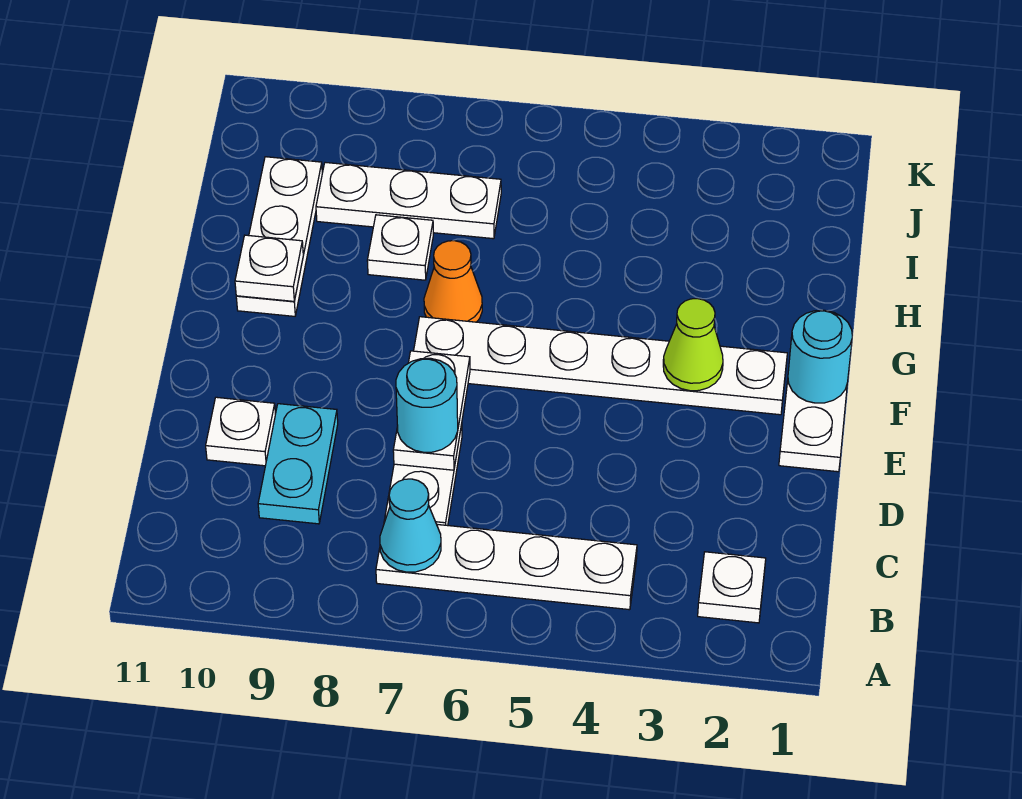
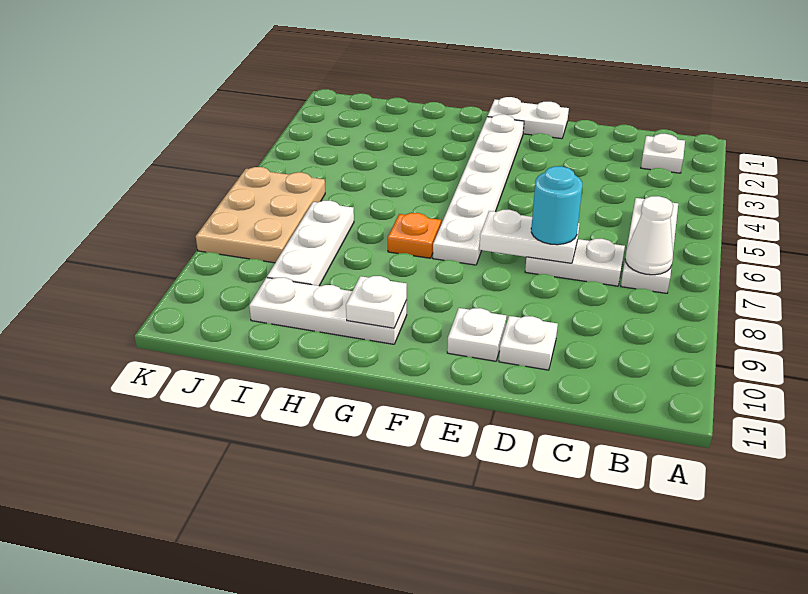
white 1x4 plate [376,519,637,610] -> white 1x3 plate [621,198,678,293]
cyan 1x1 cone [380,479,441,572] -> white 1x1 cone [625,196,673,275]
cyan 1x2 plate [258,404,338,524] -> none
cyan 1x1 round brick [788,310,852,403] -> none
lime 1x1 cone [663,299,723,391] -> none
orange 1x1 cone [424,241,482,322] -> orange 1x1 plate [388,213,441,258]
white 1x1 plate [367,215,433,280] -> white 1x1 plate moved to [447,308,506,361]
none -> tan 2x3 plate [196,167,325,263]

